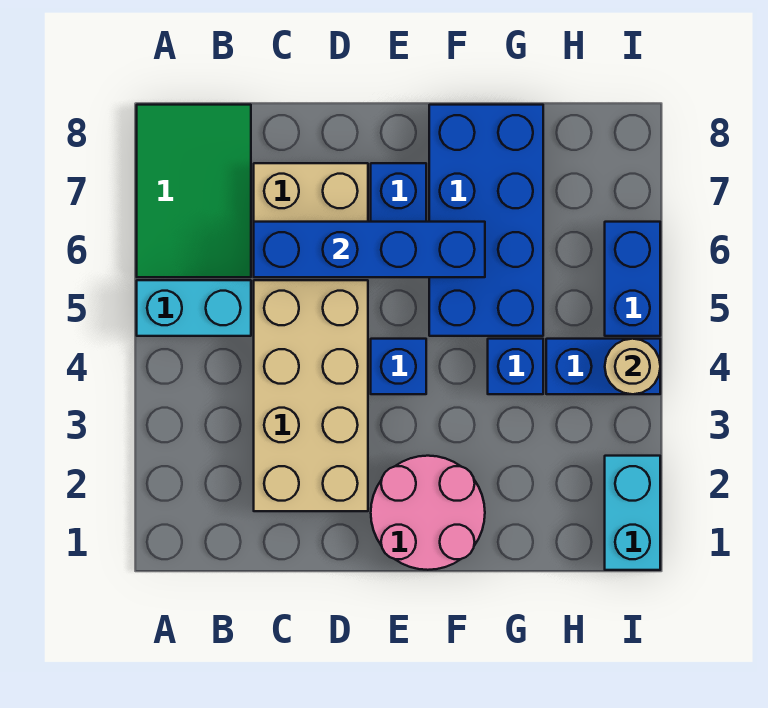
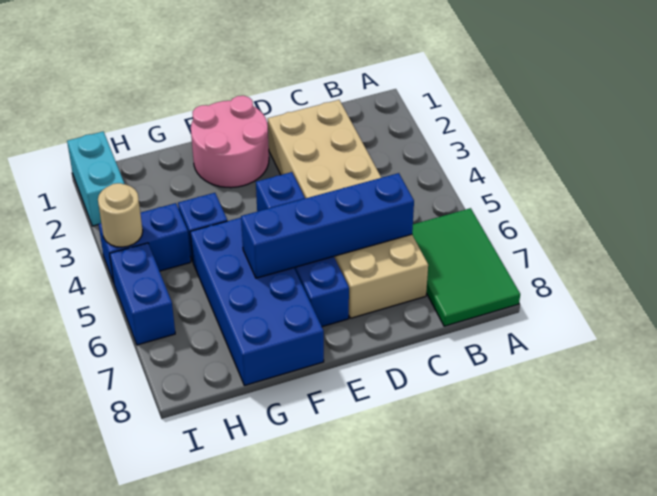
cyan 1x2 brick [137,280,251,336] -> none

